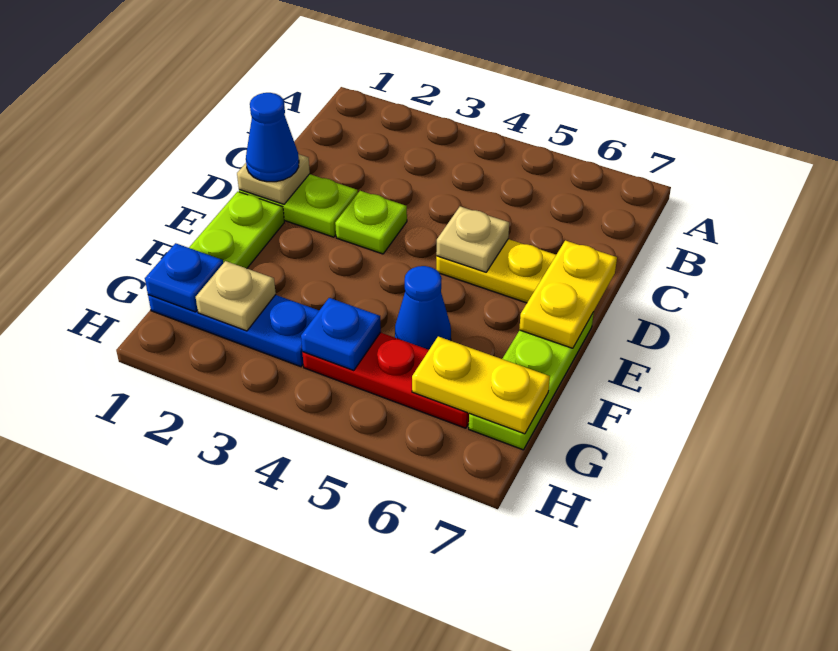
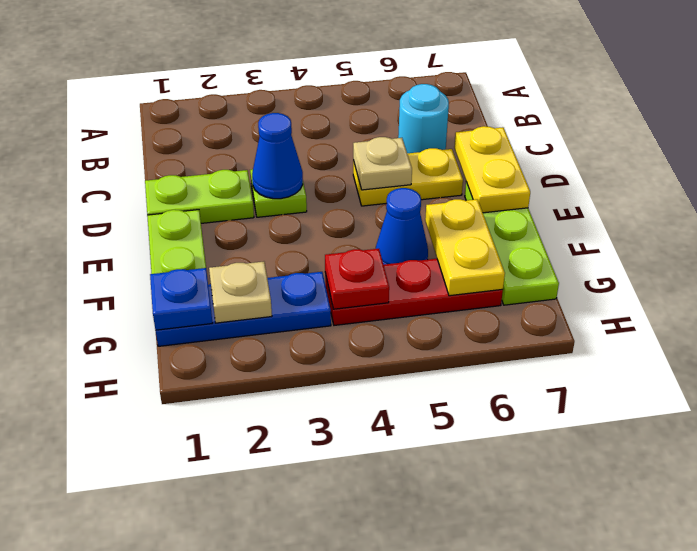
none -> cyan 1x1 round brick [398,84,449,153]
tan 1x1 plate [237,154,310,204] -> none
blue 1x1 cone [246,93,299,182] -> blue 1x1 cone moved to [252,113,303,199]
blue 1x1 plate [301,298,381,371] -> red 1x1 plate [325,249,389,309]
yellow 1x2 plate [412,337,550,434] -> yellow 1x2 plate turned to [425,199,505,296]

